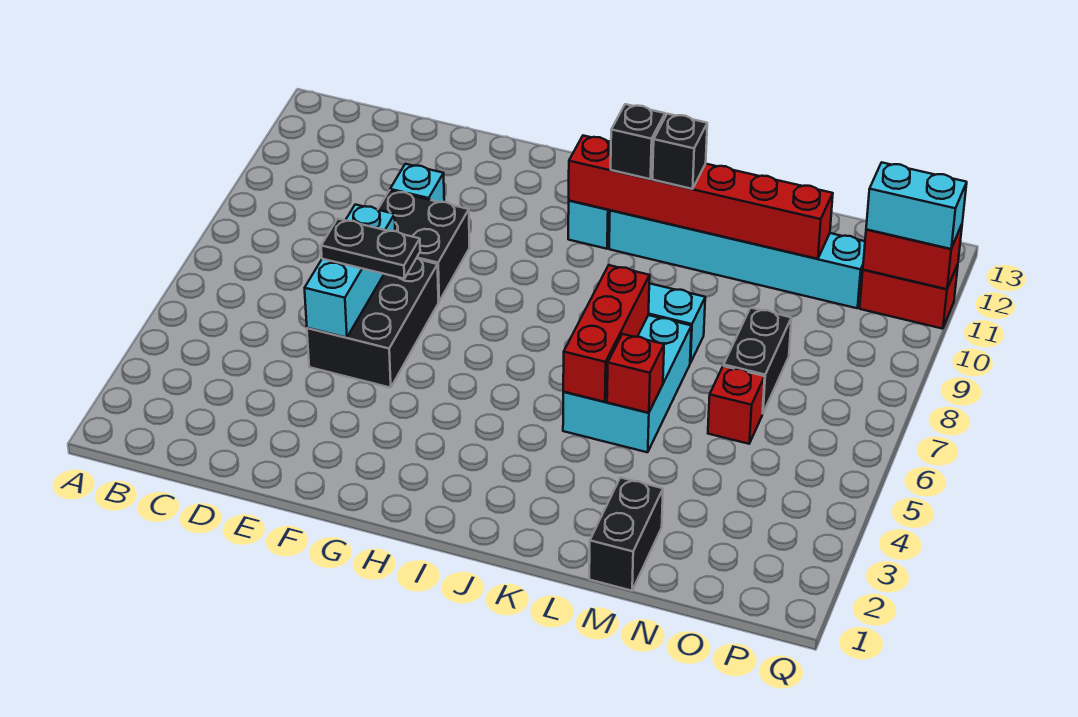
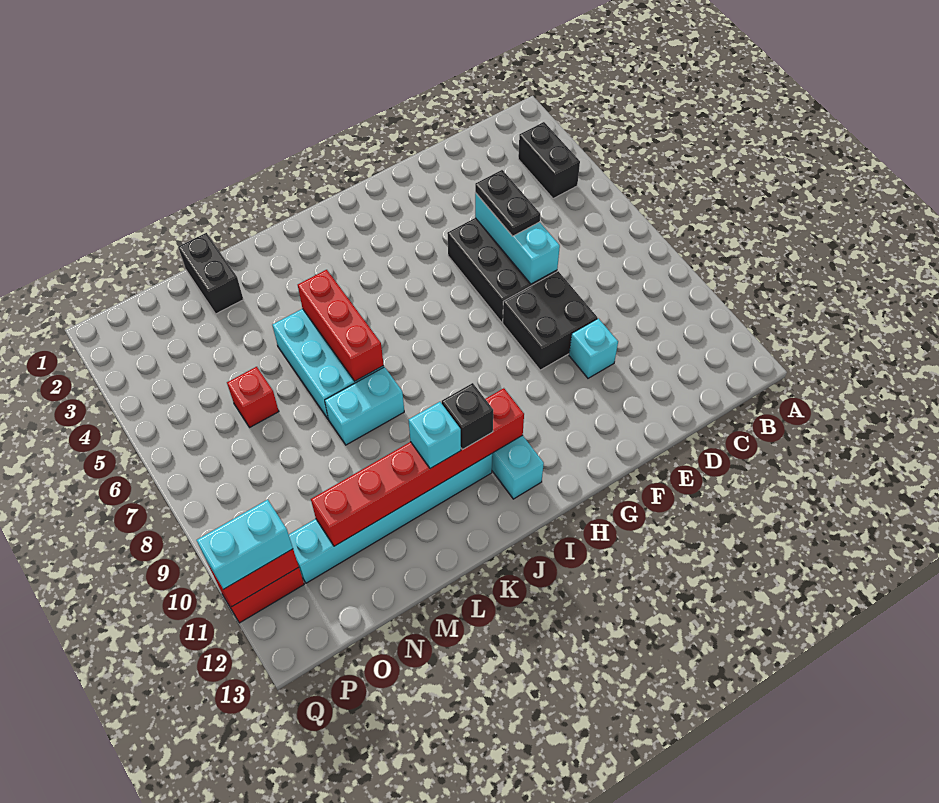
black 1x2 plate [321,219,420,279] -> black 1x2 plate turned to [475,170,540,236]
black 1x1 brick [653,114,707,189] -> cyan 1x1 brick [409,402,461,469]
red 1x1 brick [607,334,664,413] -> none
black 1x2 brick [724,308,791,413] -> black 1x2 brick moved to [518,122,580,199]

